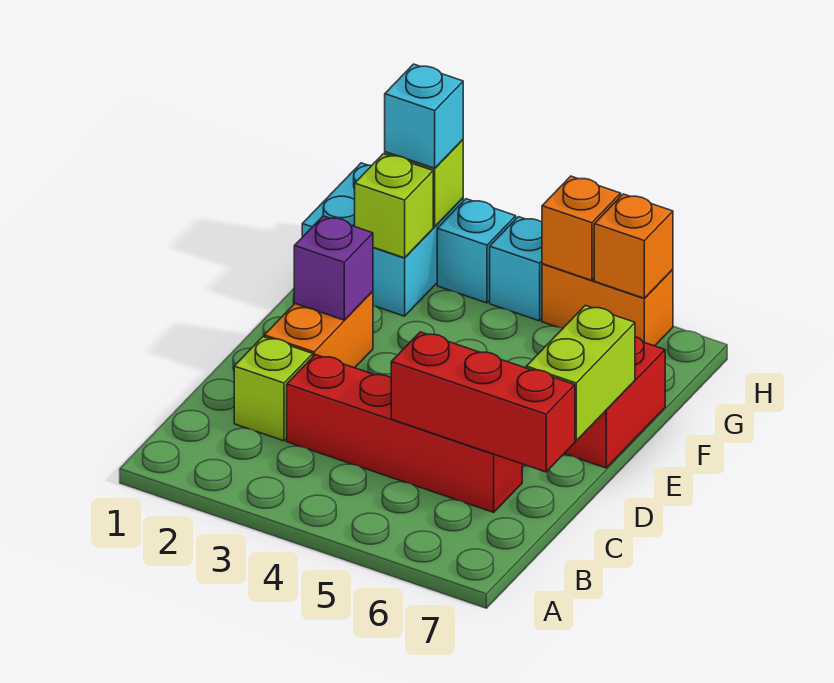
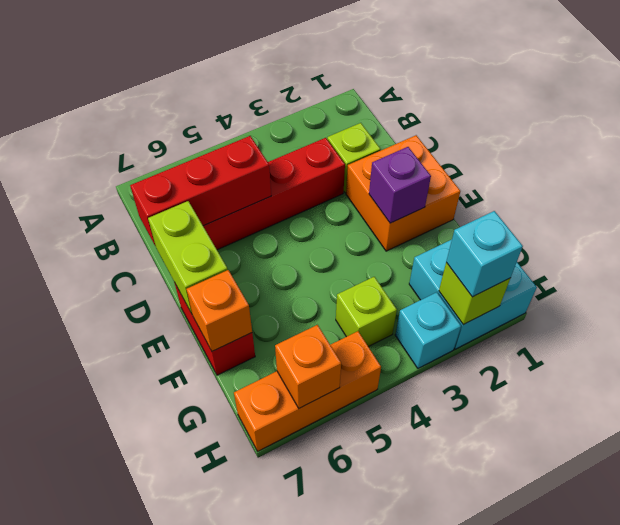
orange 1x2 brick [264,291,373,368] -> orange 2x2 brick [346,135,460,251]
lime 1x1 brick [355,154,433,258] -> lime 1x1 brick moved to [336,277,397,347]
cyan 1x1 brick [490,217,542,321] -> none
orange 1x2 brick [542,264,673,346] -> orange 1x3 brick [234,331,381,451]
orange 1x1 brick [542,176,621,280] -> orange 1x1 brick moved to [186,270,252,351]

